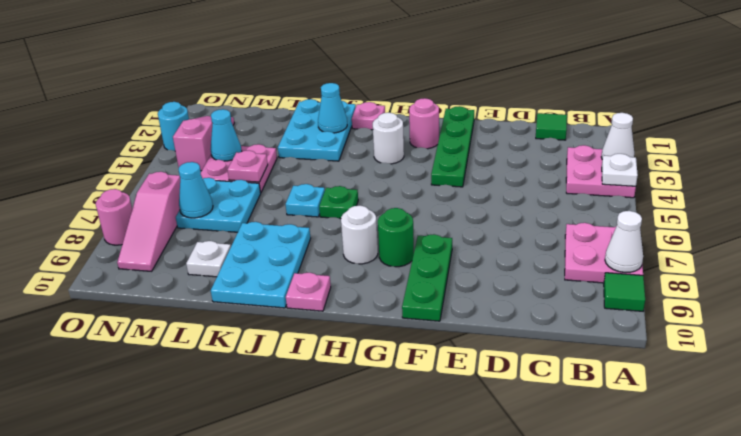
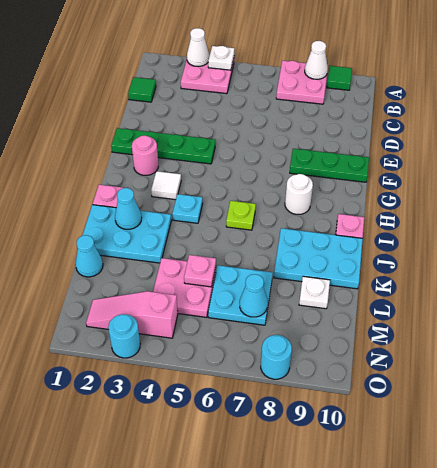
green 1x1 round brick [378,208,414,267] -> none
white 1x1 round brick [373,113,404,164] -> white 1x1 tile [151,171,181,200]
green 1x1 plate [319,186,358,219] -> lime 1x1 plate [226,201,256,230]
cyan 1x1 plate [286,184,325,217] -> cyan 1x1 plate moved to [172,194,203,223]
cyan 1x1 cone [210,109,242,161] -> cyan 1x1 cone moved to [75,235,103,277]
pink 1x3 slope [117,172,180,271] -> none
pink 1x1 round brick [96,189,132,245] -> cyan 1x1 round brick [261,335,292,379]

